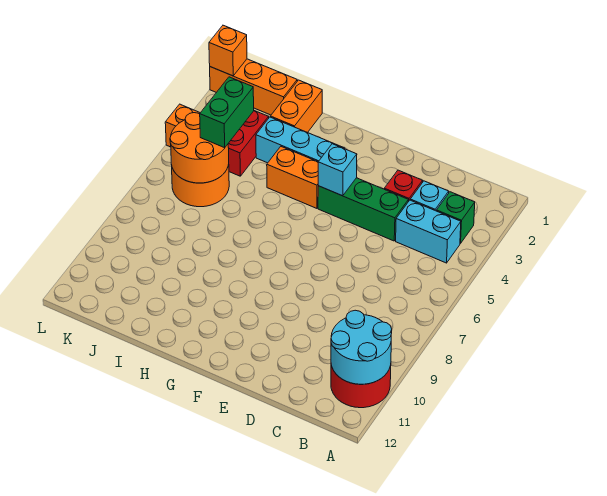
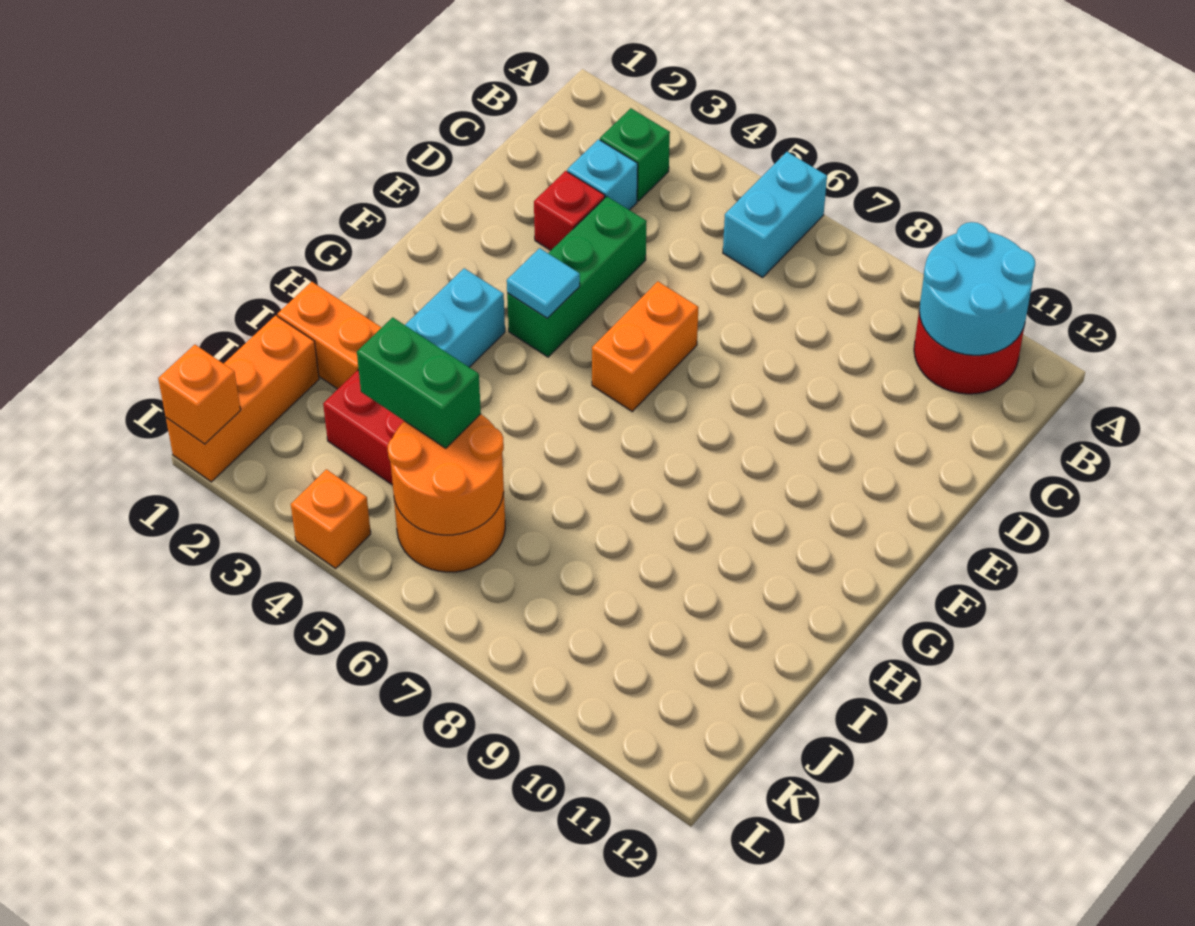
cyan 1x2 brick [396,200,461,263] -> cyan 1x2 brick moved to [723,152,827,277]
cyan 1x1 brick [318,144,357,196] -> cyan 1x1 tile [507,248,580,318]
orange 1x2 brick [267,147,318,208] -> orange 1x2 brick moved to [592,281,698,411]

